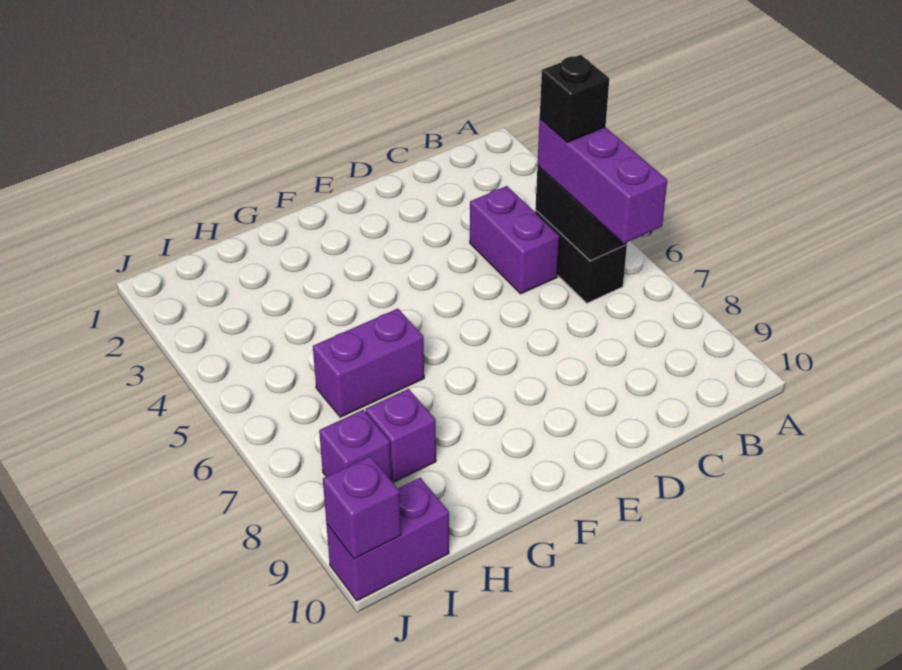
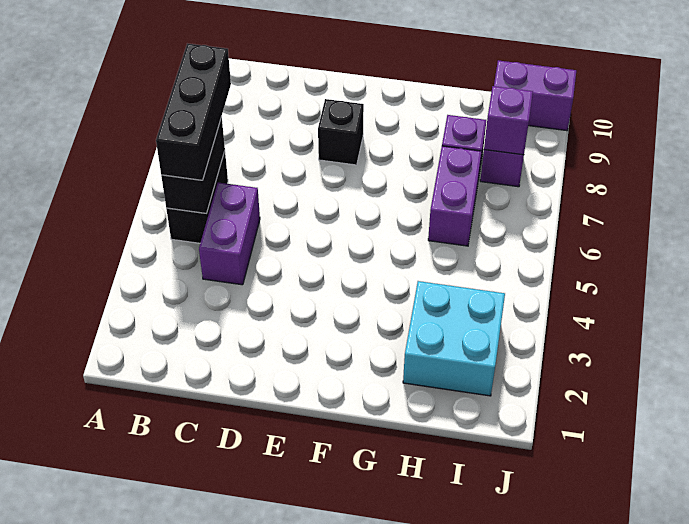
purple 1x3 brick [537,119,667,243] -> black 1x3 brick [156,44,231,180]
black 1x1 brick [540,55,609,142] -> black 1x1 brick moved to [318,99,364,165]
purple 1x2 brick [313,309,424,417] -> purple 1x2 brick turned to [428,146,482,246]
none -> cyan 2x2 brick [403,281,505,396]
purple 1x1 brick [323,456,401,559] -> purple 1x1 brick moved to [484,86,533,155]

